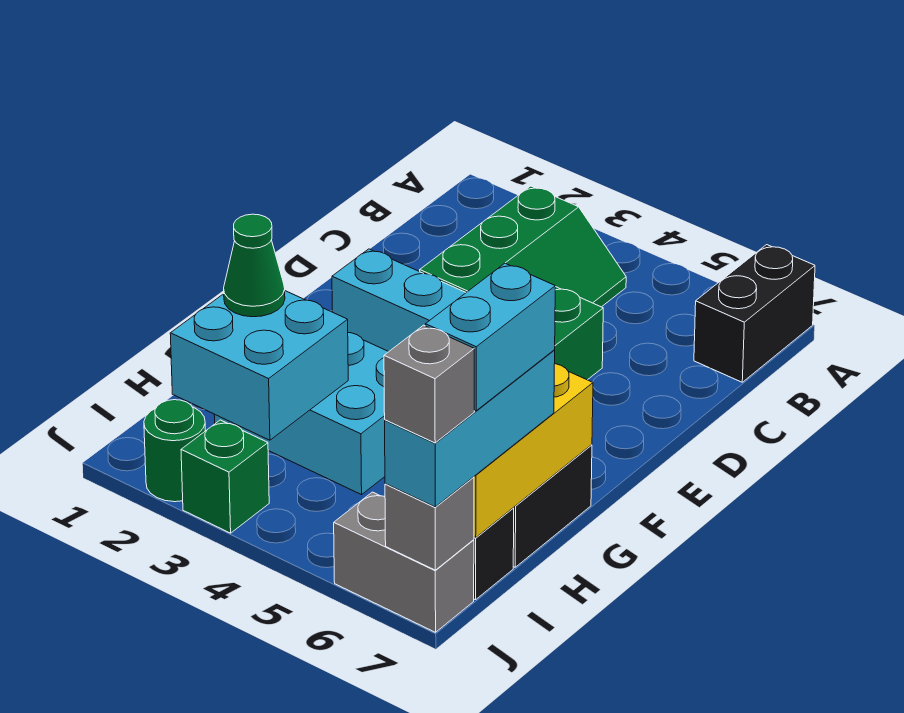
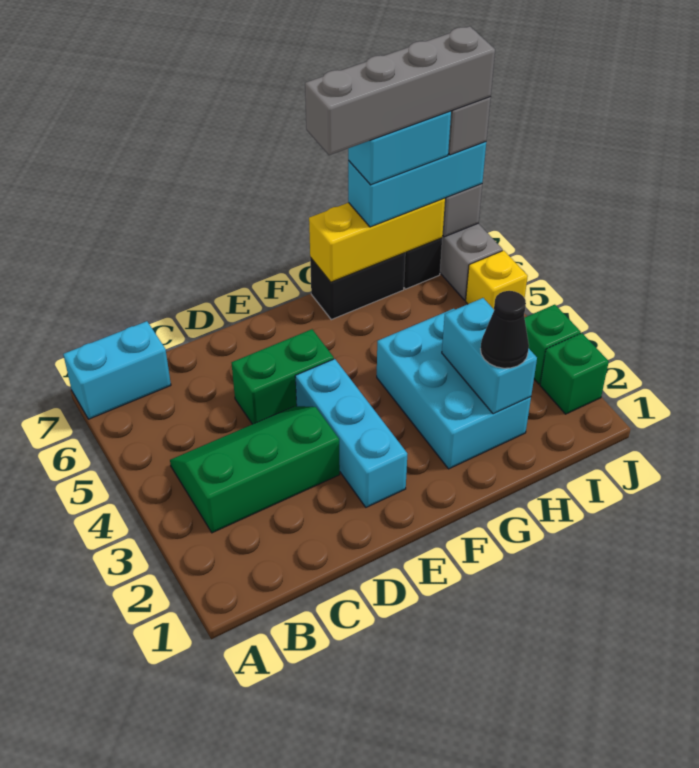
black 1x2 brick [694,245,815,382] -> cyan 1x2 brick [63,321,171,419]
none -> grey 1x4 brick [305,26,495,155]
cyan 2x2 brick [170,291,348,440] -> cyan 1x2 brick [442,298,537,414]
green 1x1 cone [224,214,285,317] -> black 1x1 cone [481,291,529,368]
green 1x1 round brick [144,400,205,502] -> green 1x1 brick [540,333,609,414]
none -> yellow 1x1 brick [466,250,528,309]

